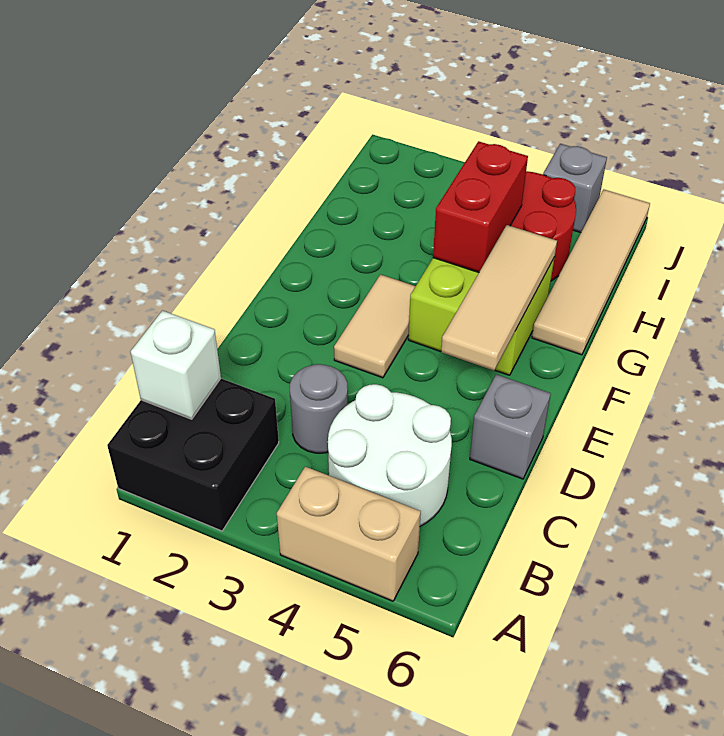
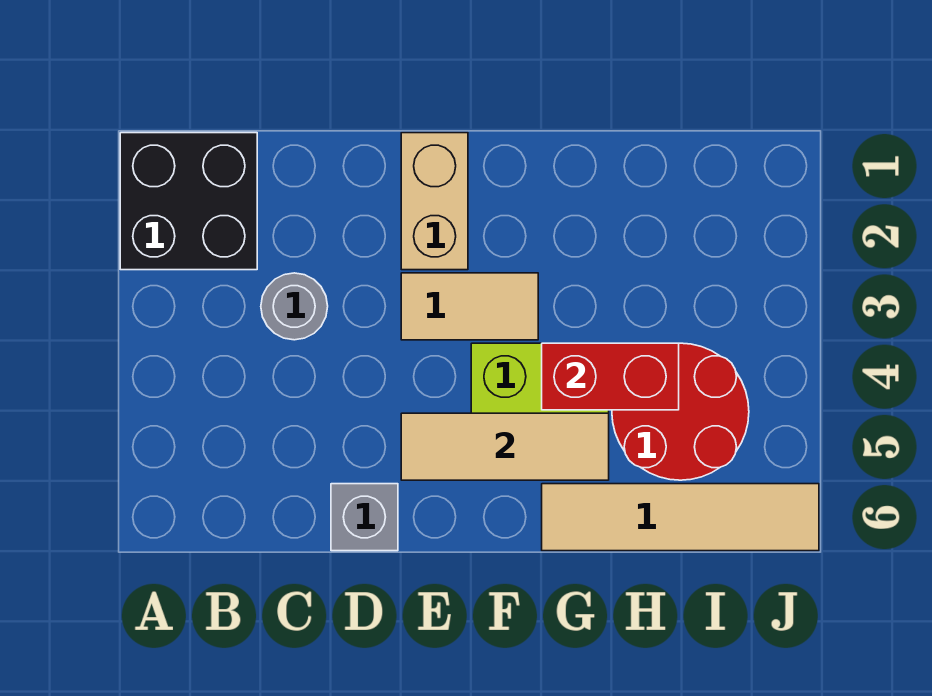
tan 1x2 brick [277,467,421,601] -> tan 1x2 brick moved to [401,133,468,270]
white 1x1 brick [131,311,221,419] -> none
white 2x2 round brick [328,384,452,526] -> none
grey 1x1 brick [543,144,607,233] -> none

